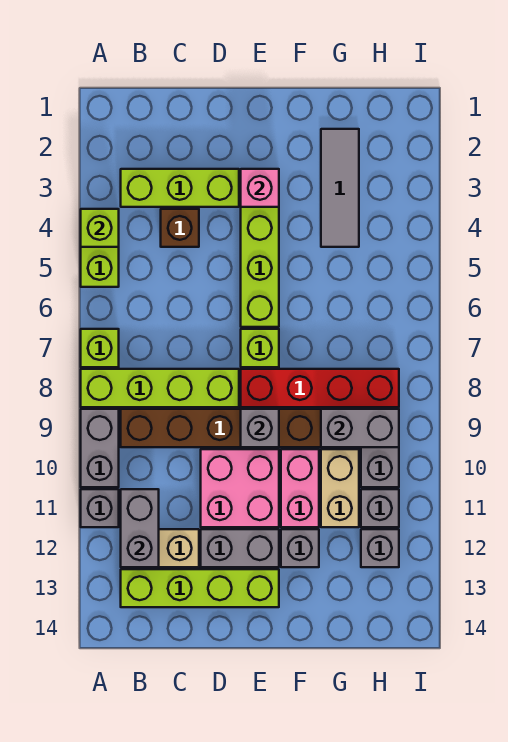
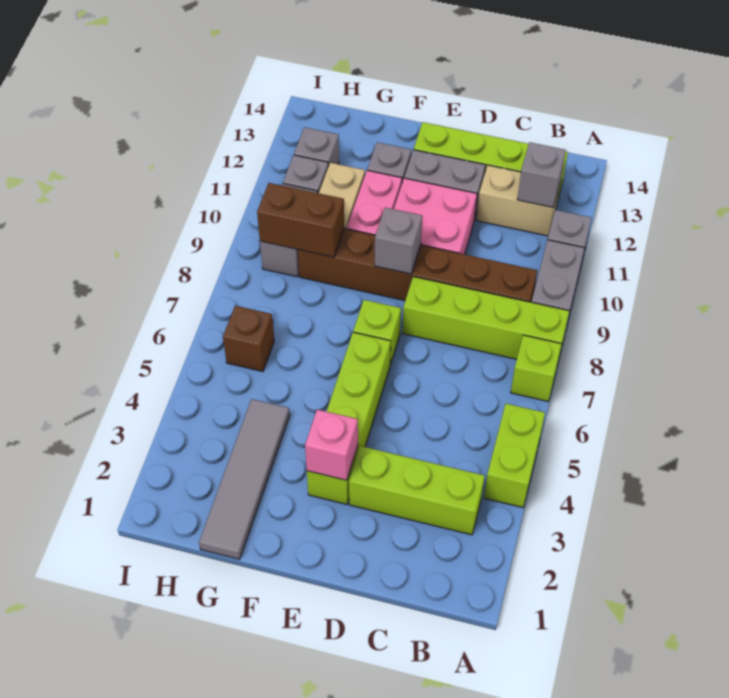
lime 1x1 brick [81,209,119,247] -> none
grey 1x2 brick [121,489,159,567] -> grey 1x1 brick [517,142,566,208]
brown 1x1 brick [161,209,199,247] -> brown 1x1 brick moved to [223,306,274,372]
red 1x4 brick [241,369,399,407] -> none
grey 1x3 tile [321,129,359,247] -> grey 1x4 tile [199,399,290,559]
grey 1x2 brick [321,409,399,447] -> brown 1x2 brick [257,183,344,257]

